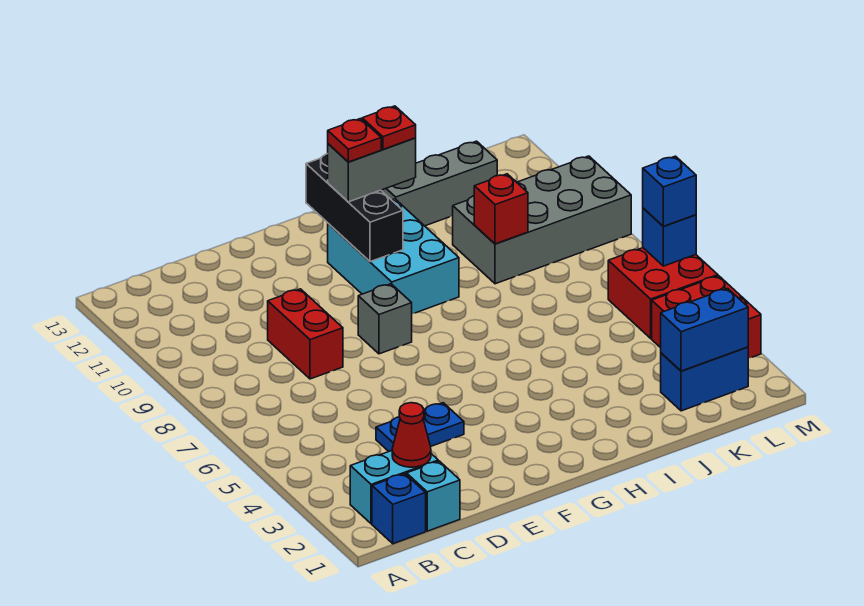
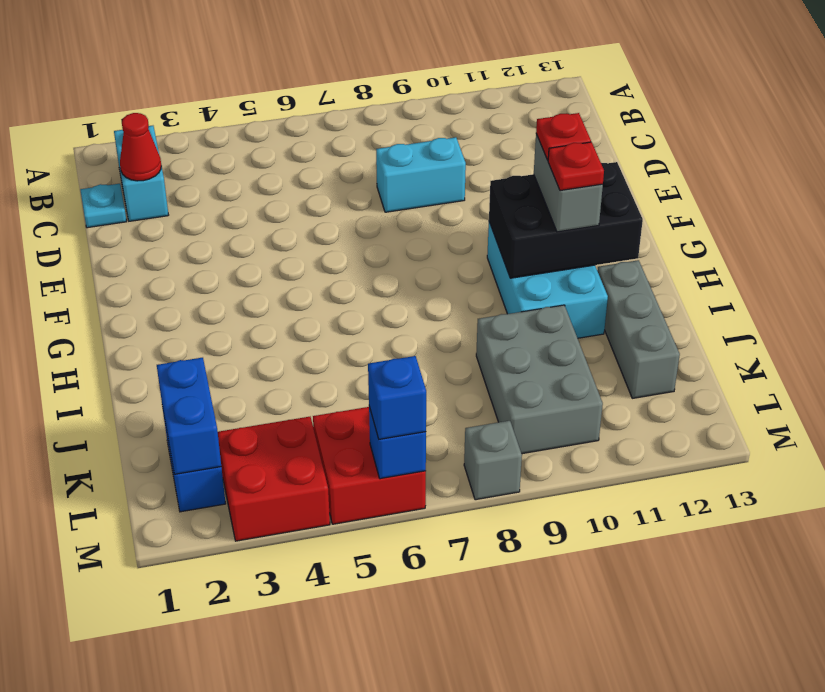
blue 1x1 brick [372,474,426,544] -> none
cyan 1x1 brick [407,461,460,531] -> cyan 1x1 plate [80,184,127,228]
blue 1x2 plate [376,403,464,451] -> none
red 1x2 brick [268,289,343,379] -> cyan 1x2 brick [376,137,466,212]
grey 1x1 brick [358,284,412,354] -> grey 1x1 brick moved to [464,421,522,500]
cyan 2x3 brick [328,199,459,314] -> cyan 2x3 brick turned to [487,222,608,338]
black 1x3 brick [306,154,403,262] -> black 2x3 brick [489,162,643,278]
grey 2x4 brick [453,156,631,284] -> grey 2x3 brick [476,305,603,454]
red 1x1 brick [474,174,528,244] -> none

